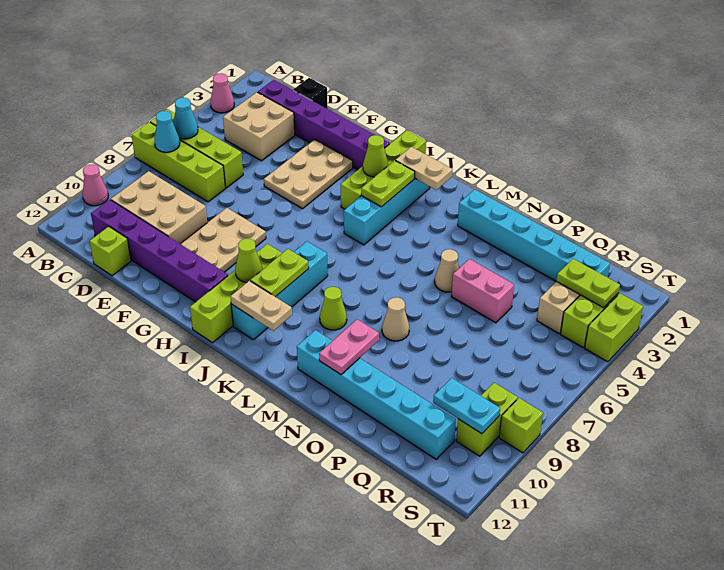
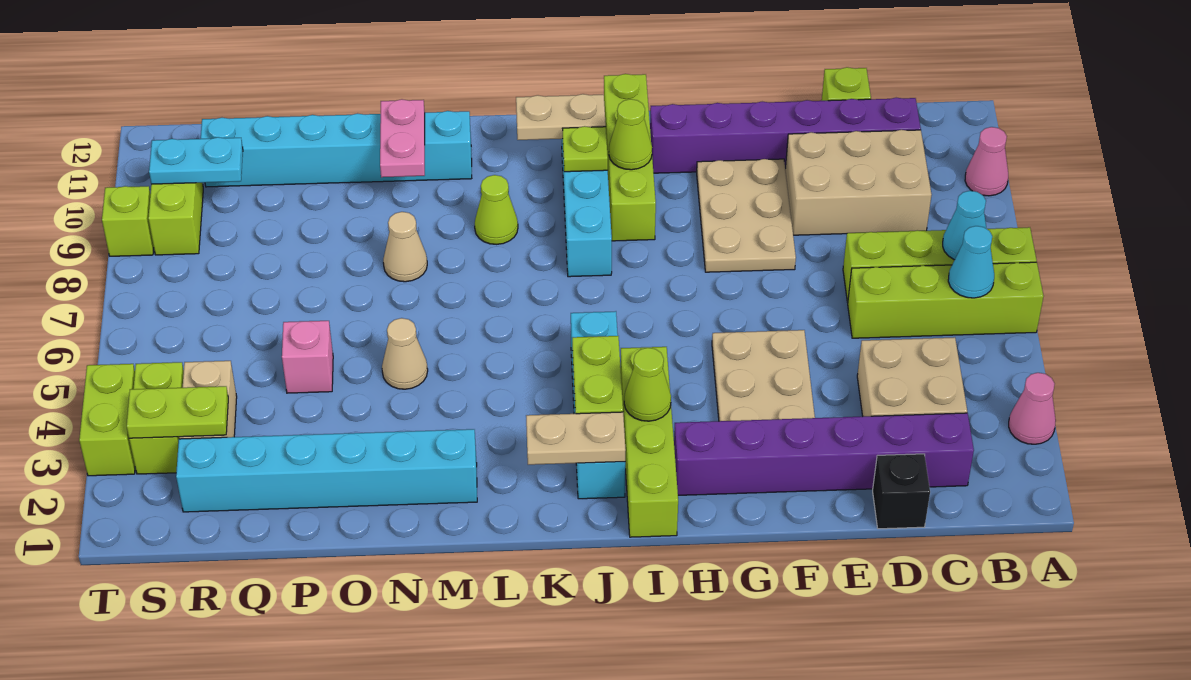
lime 1x2 plate [250,249,309,297] -> lime 1x1 plate [562,126,608,172]
pink 1x2 brick [452,259,514,323] -> pink 1x1 brick [282,321,333,393]

